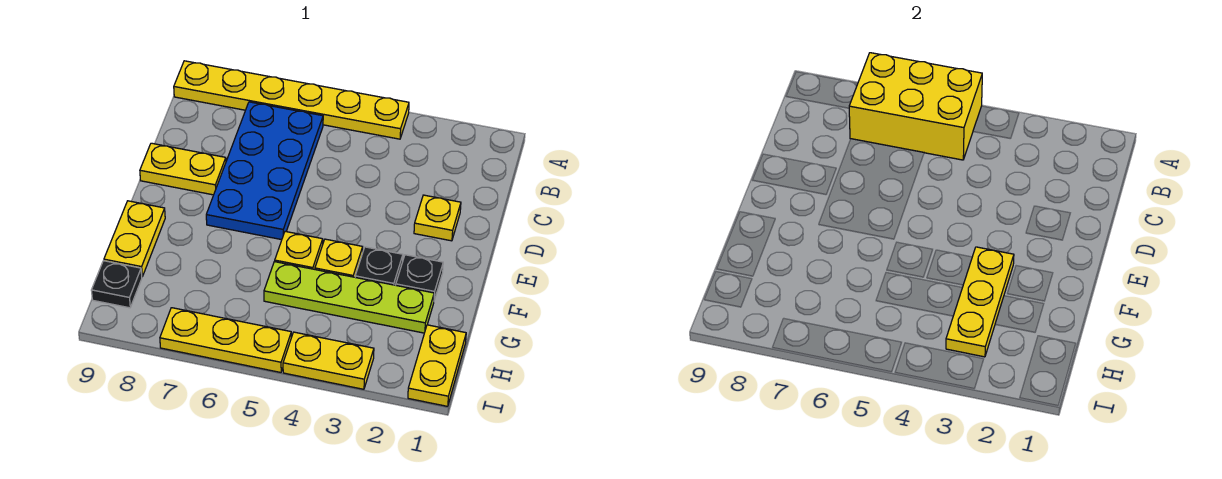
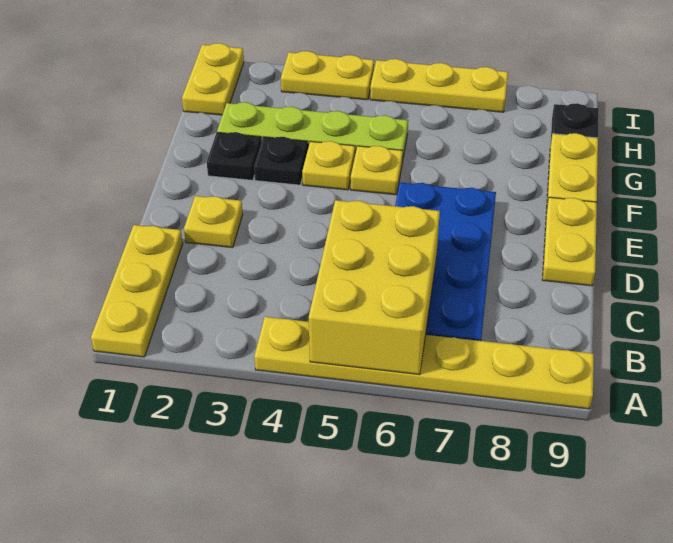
yellow 2x3 brick [849,53,982,160] -> yellow 2x3 brick turned to [309,200,440,375]
yellow 1x2 plate [140,143,226,195] -> yellow 1x2 plate turned to [542,197,597,286]
yellow 1x3 plate [946,247,1014,357] -> yellow 1x3 plate moved to [91,225,183,357]

